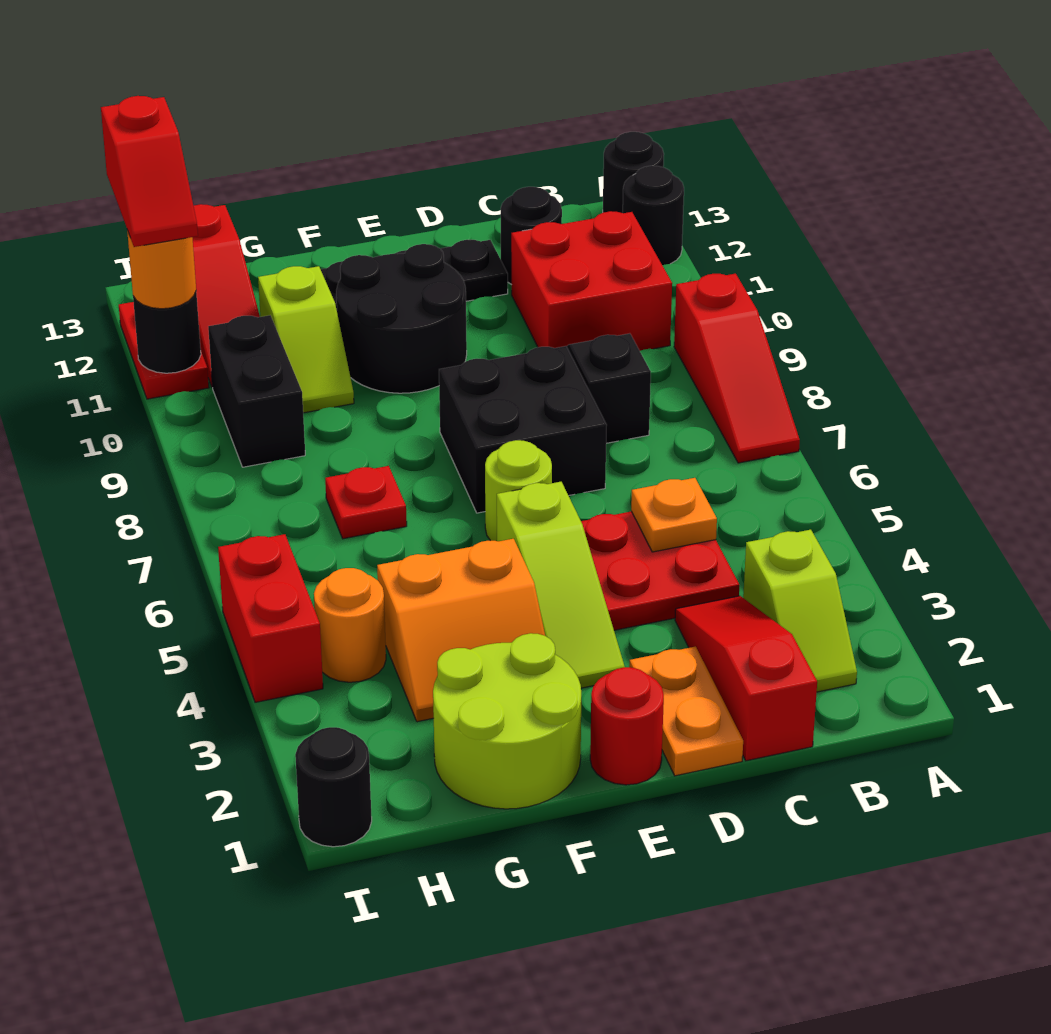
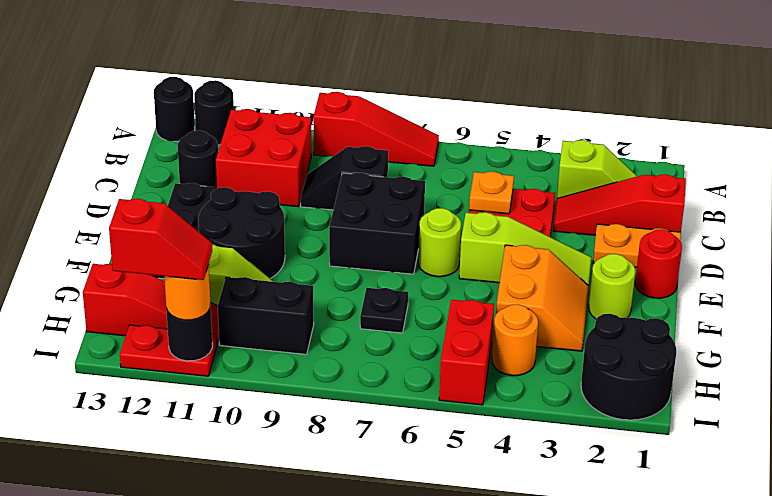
lime 2x2 round brick [433,633,581,809] -> lime 1x1 round brick [589,254,635,319]
red 1x1 plate [325,466,407,539] -> black 1x1 plate [360,288,408,333]
black 1x1 round brick [295,727,372,847] -> black 2x2 round brick [581,314,676,420]
red 1x2 brick [218,534,323,702] -> red 1x2 brick turned to [439,300,494,405]

